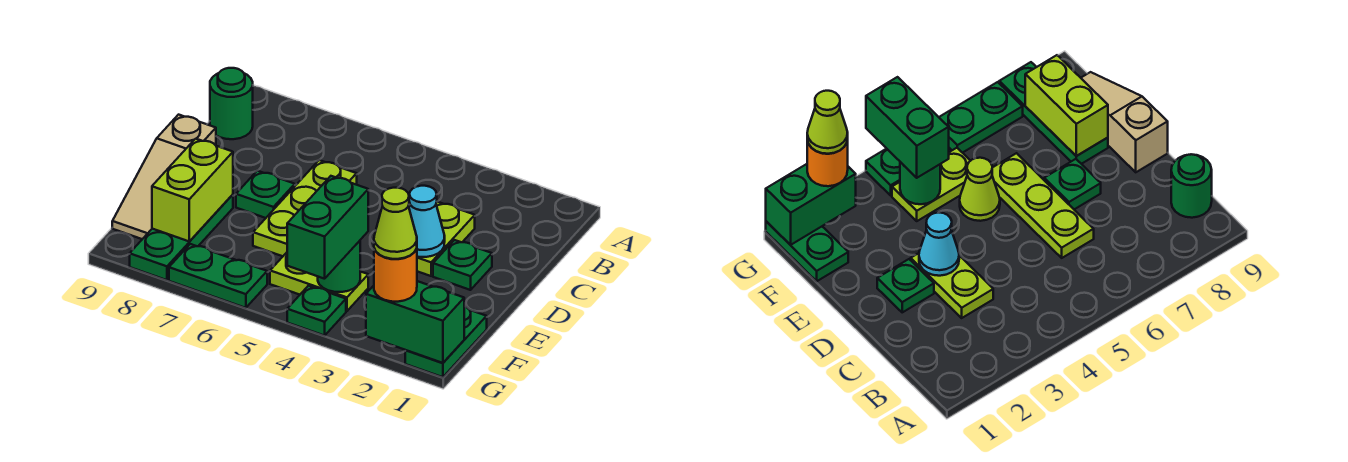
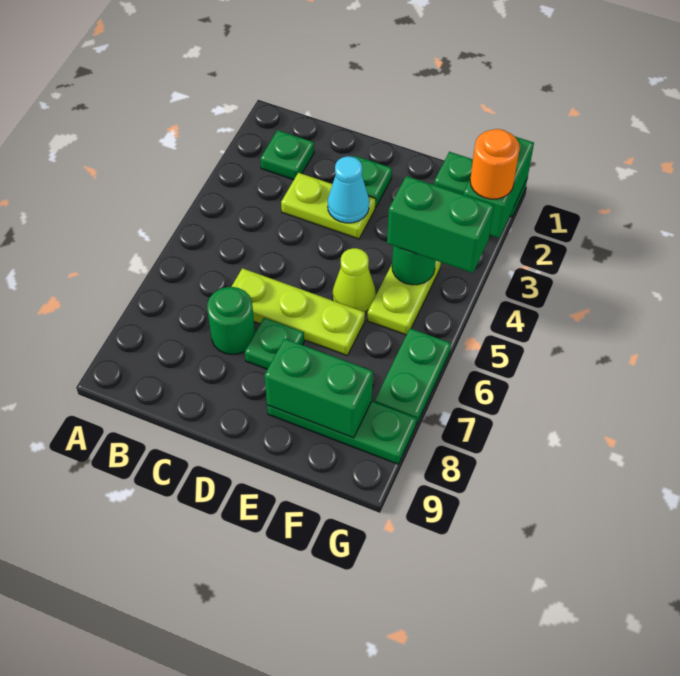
green 1x1 round brick [210,68,253,139] -> green 1x1 round brick moved to [207,287,255,354]
tan 1x3 slope [112,115,216,239] -> none
lime 1x2 brick [152,139,233,242] -> green 1x2 brick [264,339,373,438]
lime 1x1 cone [374,188,417,259] -> none
green 1x1 plate [287,286,346,336] -> green 1x1 plate moved to [260,130,314,180]

